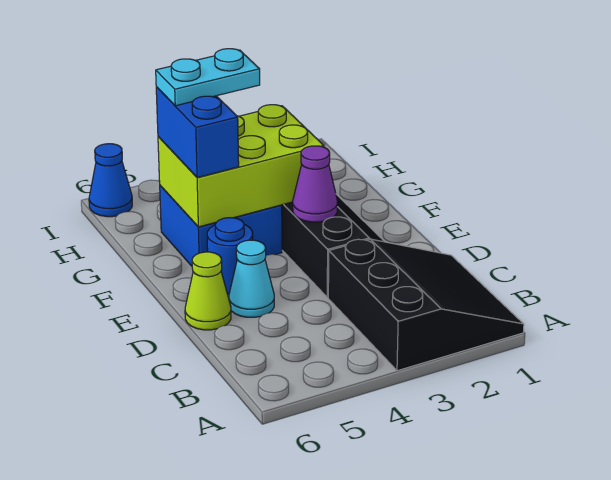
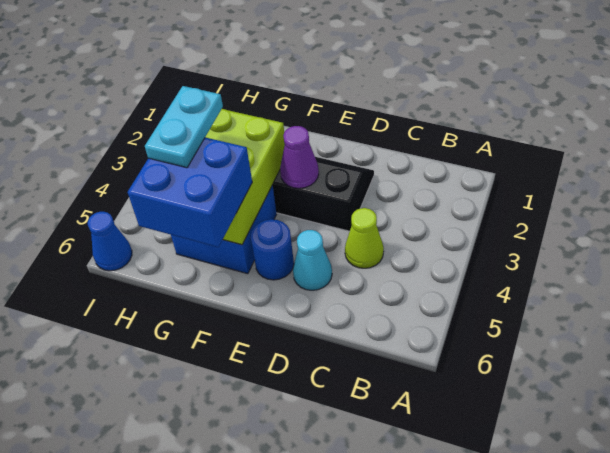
black 3x3 slope [328,239,524,371] -> none
lime 1x1 cone [185,252,231,330] -> lime 1x1 cone moved to [345,208,384,268]
blue 1x2 brick [156,87,239,177] -> blue 2x2 brick [128,137,252,247]

